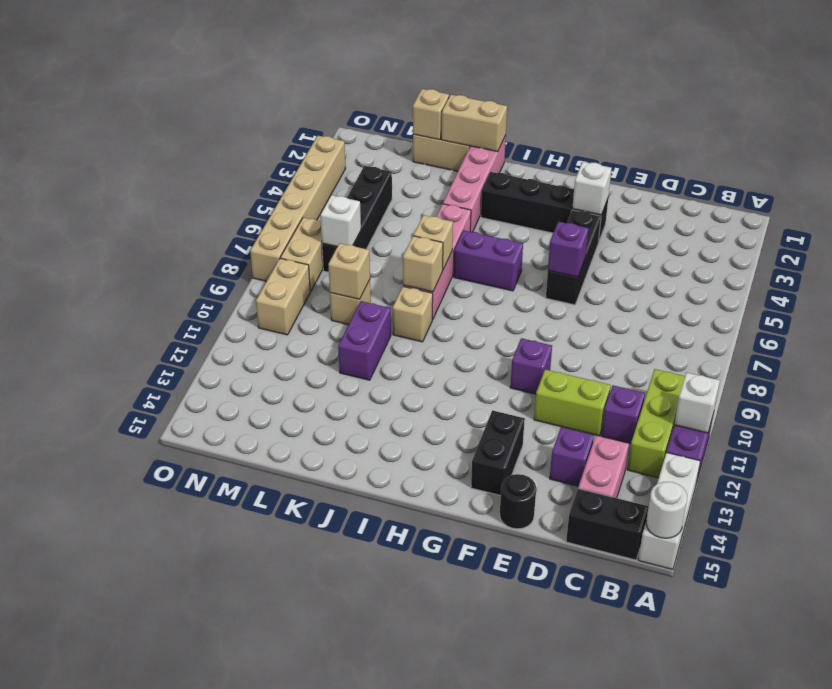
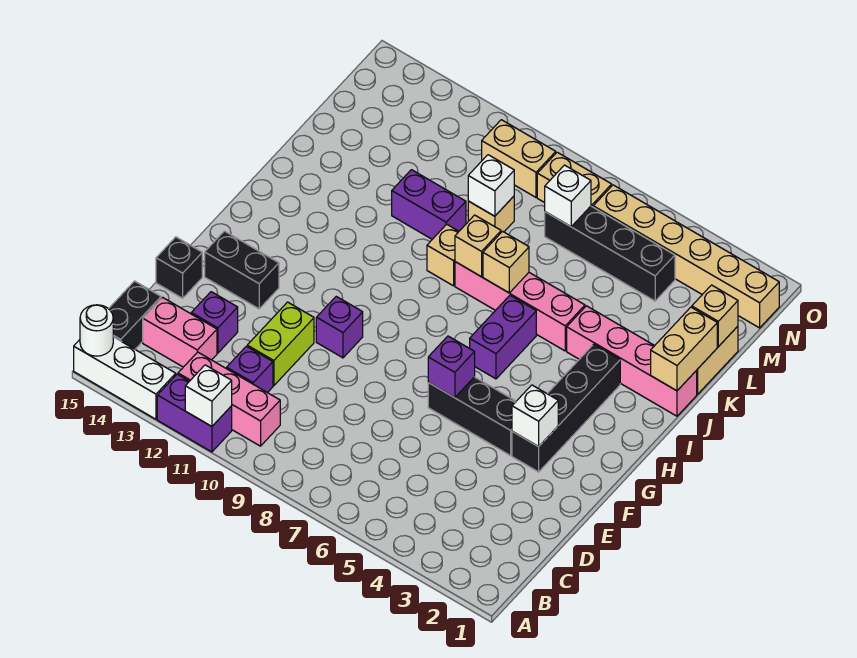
lime 1x3 brick [627,369,685,478] -> pink 1x3 brick [178,352,280,446]
black 1x1 round brick [500,474,536,529] -> black 1x1 brick [156,237,202,298]
tan 1x1 brick [328,243,370,299] -> white 1x1 brick [468,155,514,216]
tan 1x6 brick [250,136,346,281] -> tan 1x6 brick moved to [593,185,779,328]

